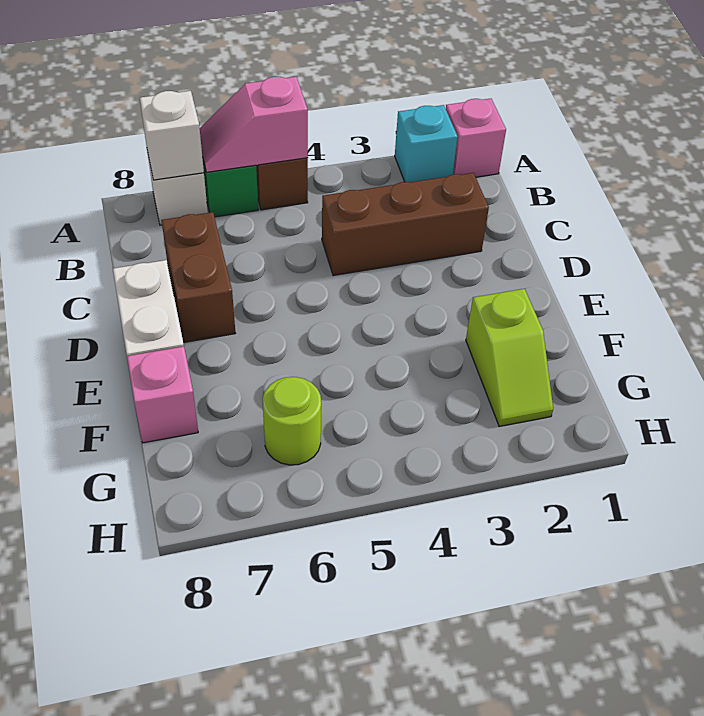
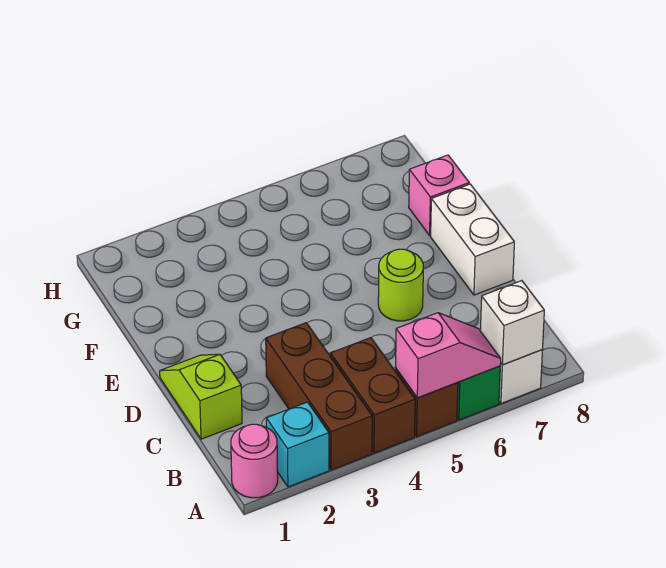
pink 1x1 brick [446,99,506,177] -> pink 1x1 round brick [231,424,278,498]
brown 1x3 brick [322,173,489,276] -> brown 1x3 brick turned to [266,323,372,470]
brown 1x2 brick [161,212,235,343] -> brown 1x2 brick moved to [330,338,415,453]
lime 1x2 slope [466,289,553,427] -> lime 1x2 slope moved to [160,354,242,439]
lime 1x1 round brick [263,377,321,465] -> lime 1x1 round brick moved to [378,249,423,321]

